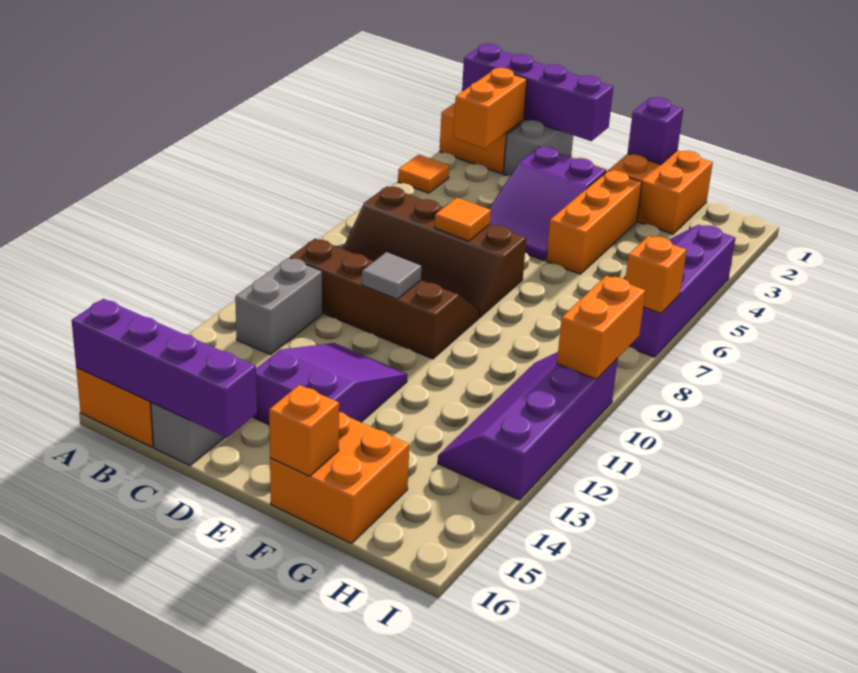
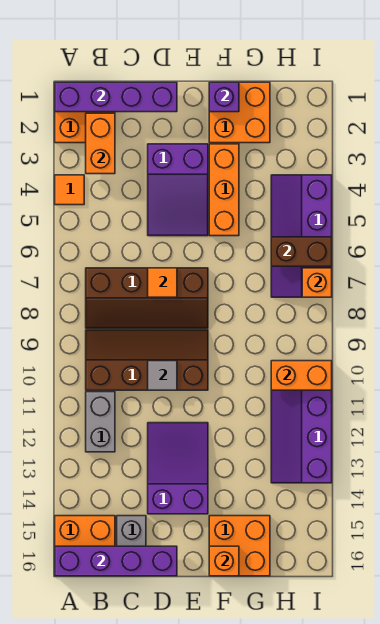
grey 1x2 brick [504,120,573,176] -> none
none -> brown 1x2 brick [271,237,332,266]
orange 1x2 brick [557,276,646,379] -> orange 1x2 brick turned to [271,361,332,390]

